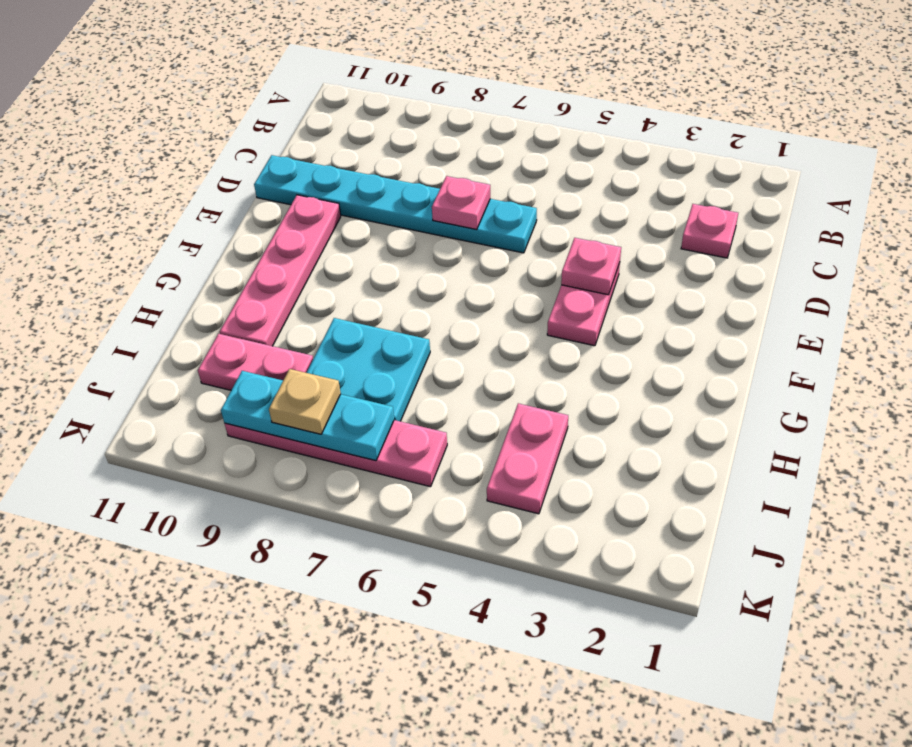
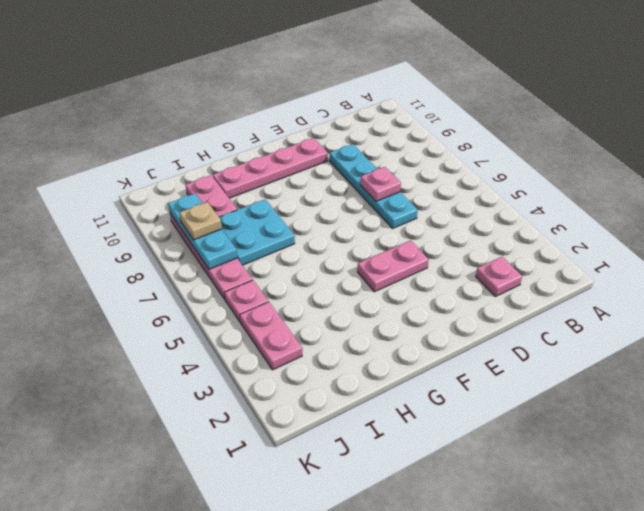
cyan 1x6 plate [254,155,537,253] -> cyan 1x4 plate [329,144,418,228]
pink 1x1 plate [561,238,621,295] -> pink 1x1 plate moved to [224,280,268,321]
pink 1x2 plate [487,403,568,514] -> pink 1x2 plate turned to [240,302,302,370]

